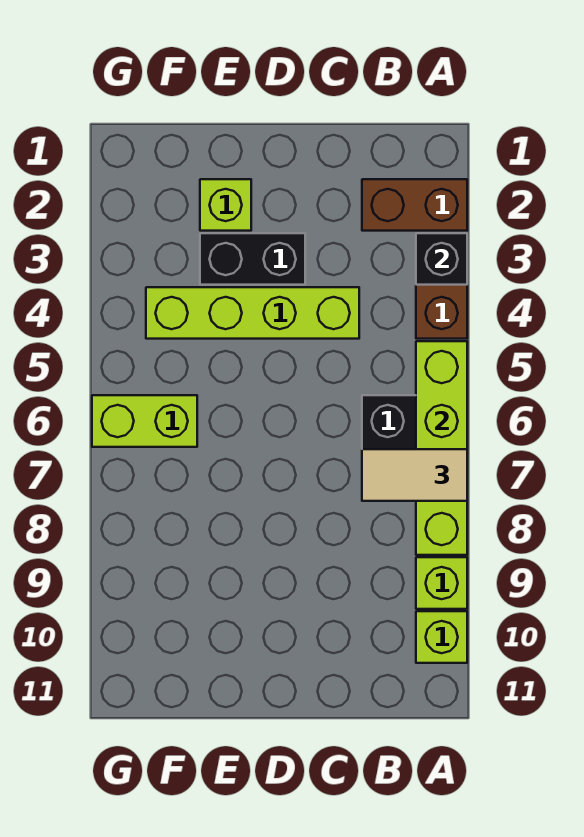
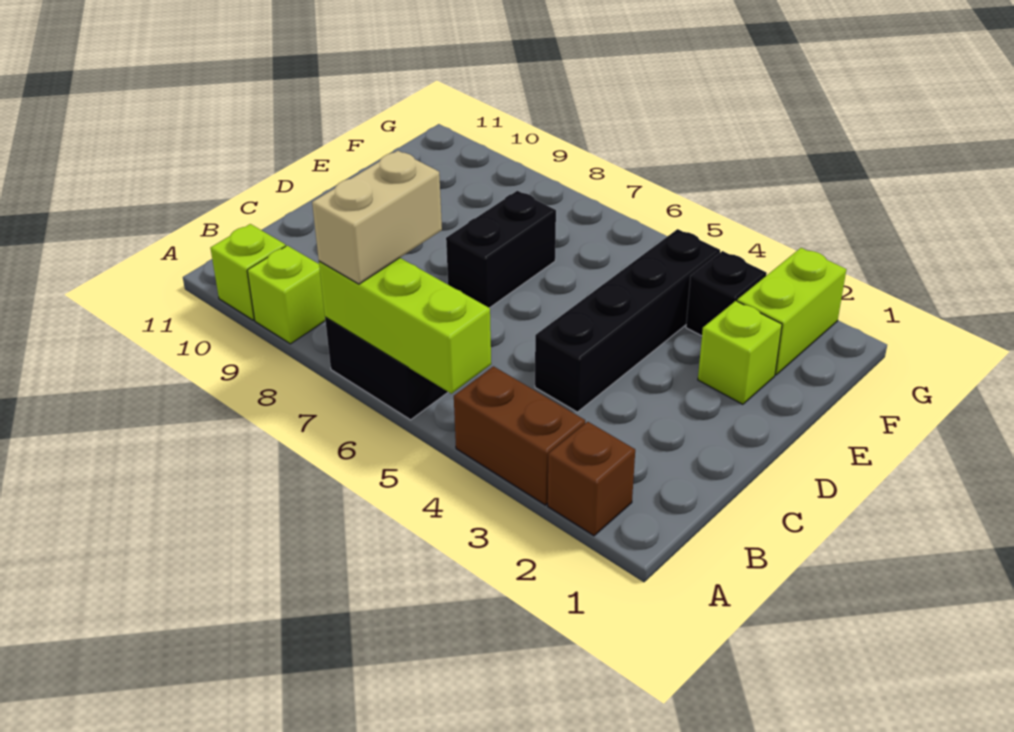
brown 1x2 brick [362,179,467,231] -> brown 1x1 brick [548,422,635,536]
black 1x1 brick [416,233,467,285] -> black 1x1 brick moved to [686,251,767,336]
lime 1x4 brick [416,341,467,555] -> lime 1x3 brick [319,258,491,394]
tan 1x2 tile [362,449,467,501] -> tan 1x2 brick [312,151,442,284]
lime 1x4 brick [146,287,359,339] -> black 1x4 brick [535,229,720,412]
black 1x2 brick [200,233,305,285] -> black 1x2 brick moved to [446,191,556,308]
lime 1x2 brick [92,395,197,447] -> lime 1x2 brick moved to [737,248,846,375]

